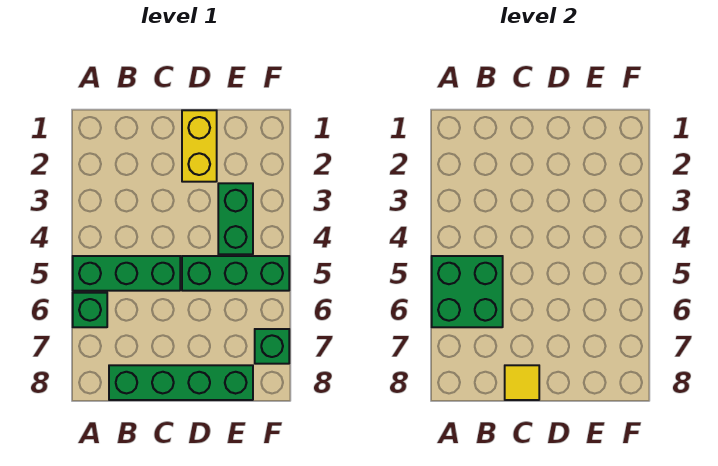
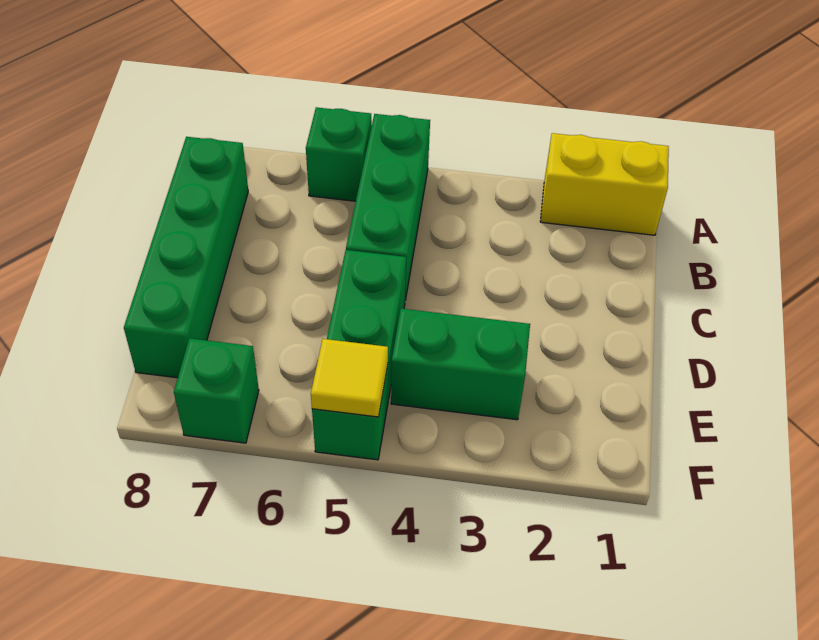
green 2x2 brick [432,256,503,327] -> none
yellow 1x1 tile [505,365,539,400] -> yellow 1x1 tile moved to [311,339,388,417]
yellow 1x2 brick [182,110,217,182] -> yellow 1x2 brick moved to [540,133,669,235]

